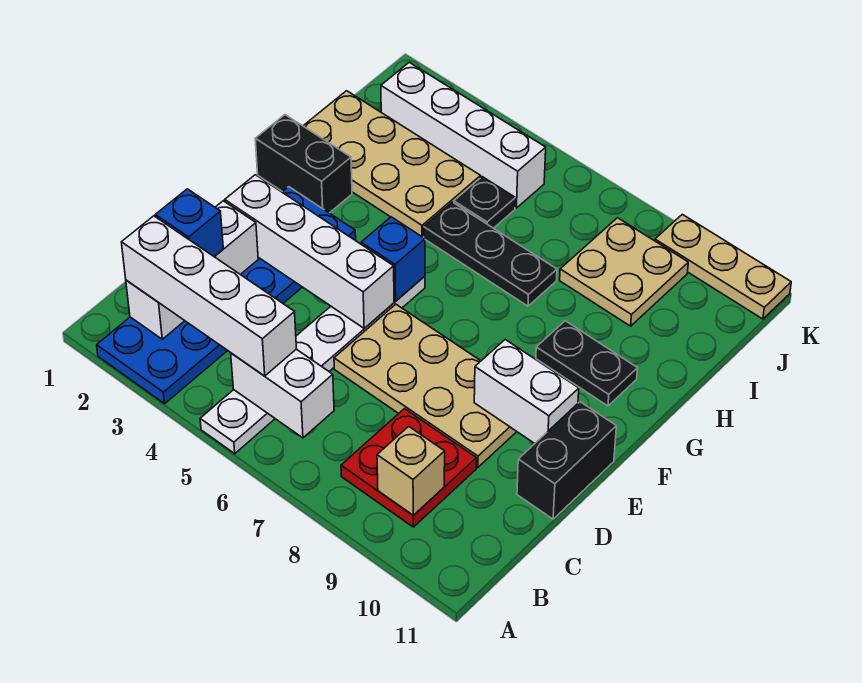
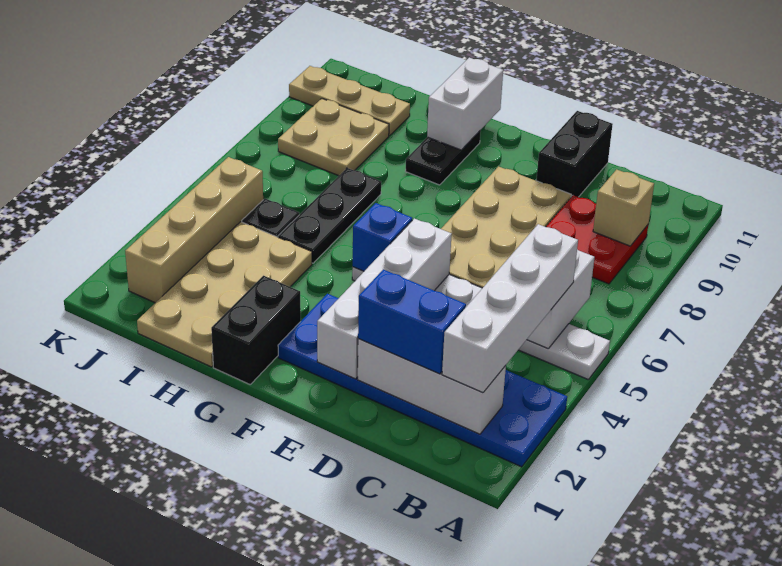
blue 1x1 brick [155,189,223,256] -> blue 1x2 brick [358,269,466,374]
black 1x2 brick [517,402,616,519] -> black 1x2 brick turned to [536,111,613,197]
white 1x2 brick [474,340,579,443] -> white 1x2 brick moved to [427,58,503,150]
white 1x4 brick [381,62,546,208] -> tan 1x4 brick [125,157,263,303]
tan 1x3 plate [655,214,791,319] -> tan 1x3 plate turned to [289,66,410,136]

